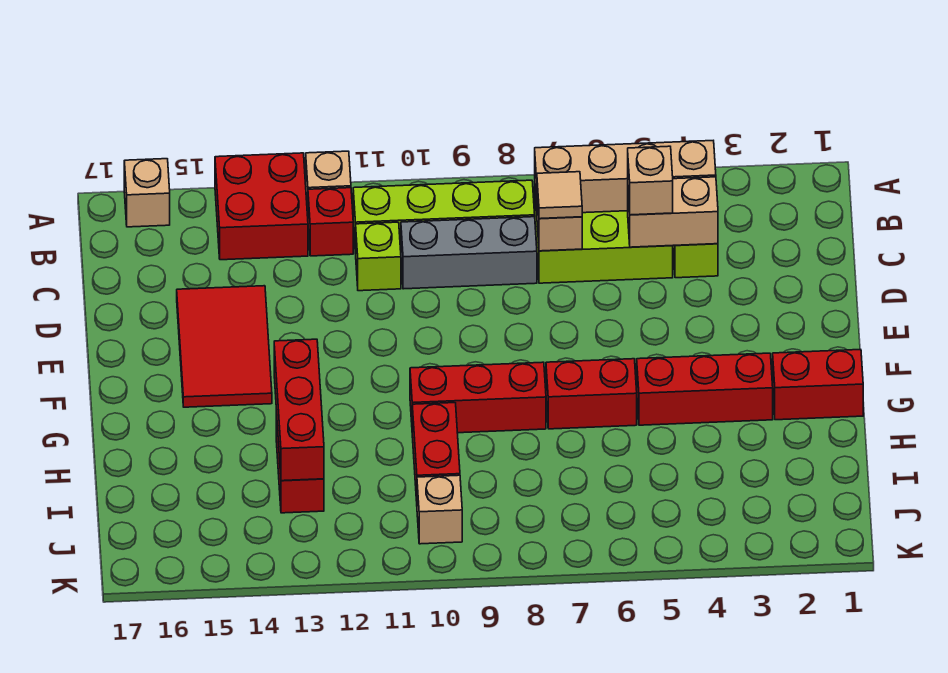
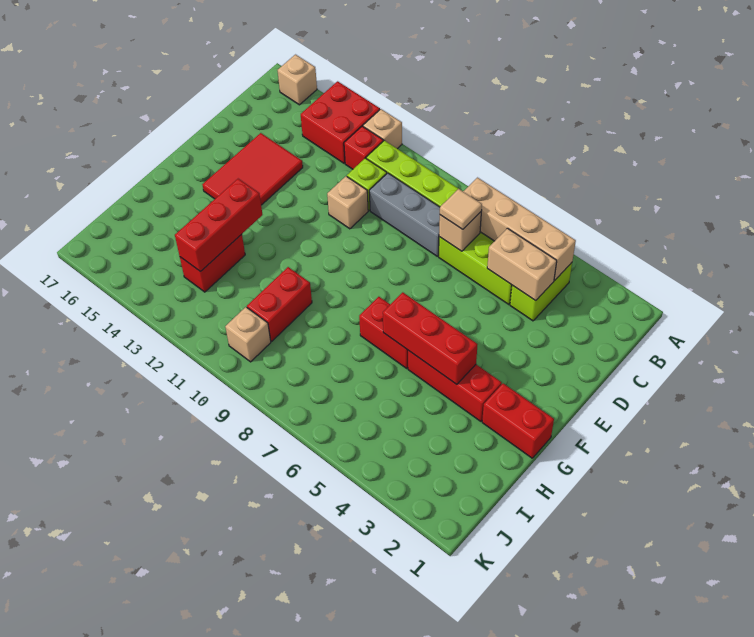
tan 1x1 brick [628,146,673,215] -> tan 1x1 brick moved to [327,176,368,229]
red 1x3 brick [410,362,546,433] -> red 1x3 brick moved to [383,292,478,384]

